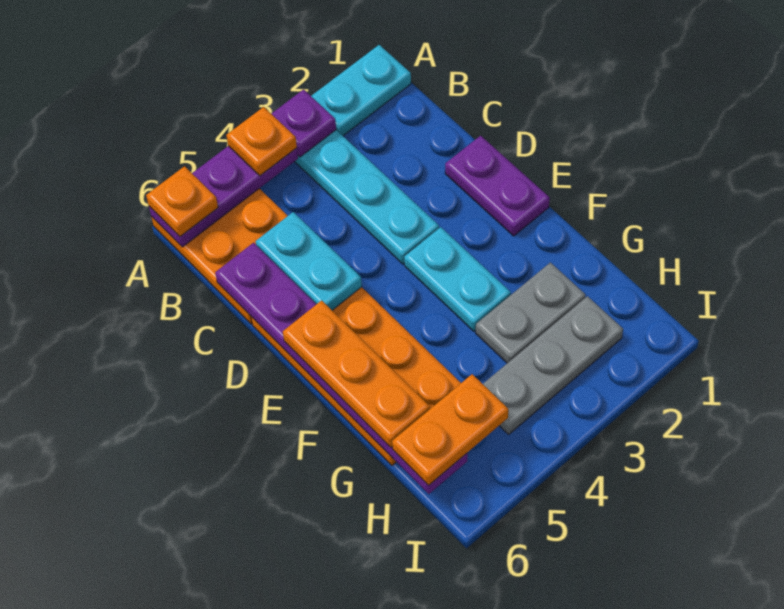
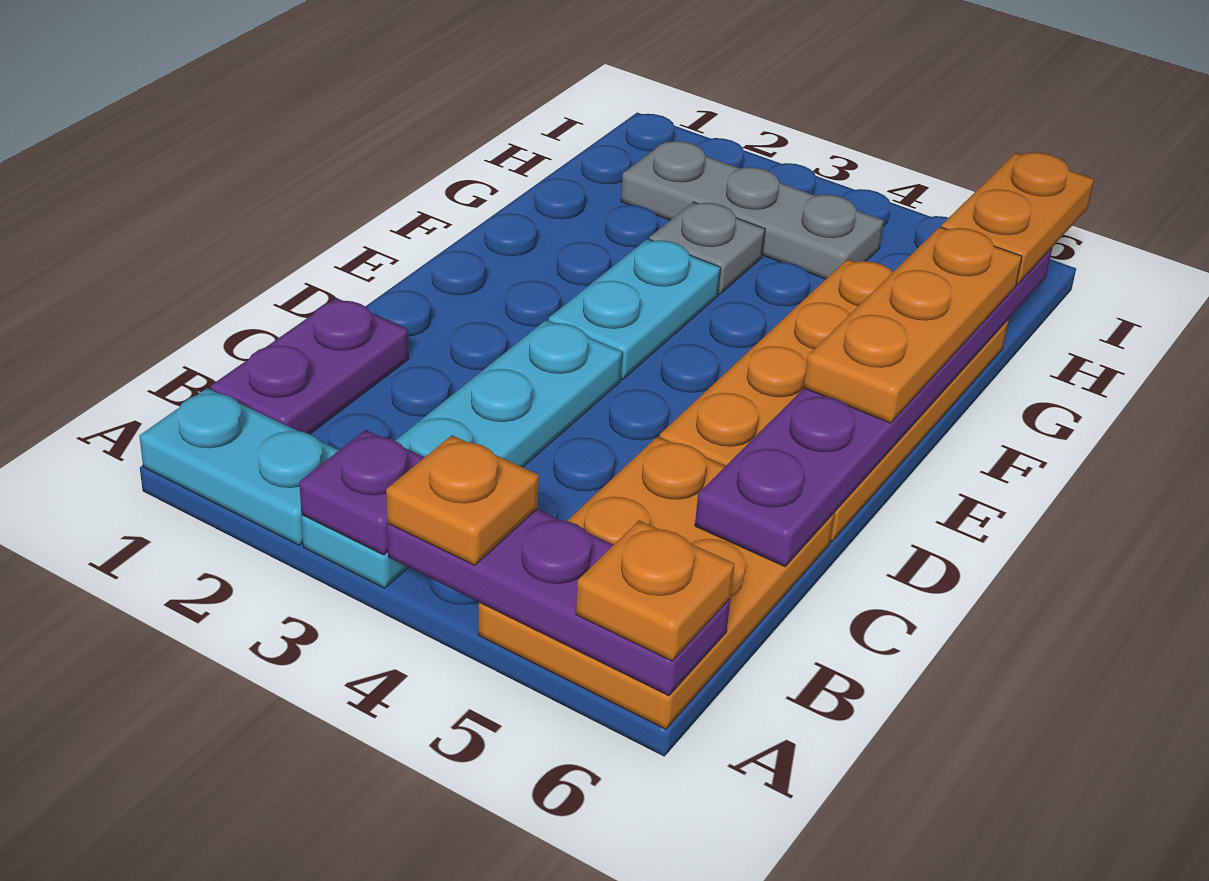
cyan 1x2 plate [256,212,362,310] -> none
purple 1x2 plate [445,136,550,236] -> purple 1x2 plate moved to [211,298,409,434]
grey 1x2 plate [476,263,586,363] -> grey 1x1 plate [649,202,765,294]
orange 1x2 plate [392,374,508,485] -> orange 1x2 plate turned to [941,152,1094,285]

